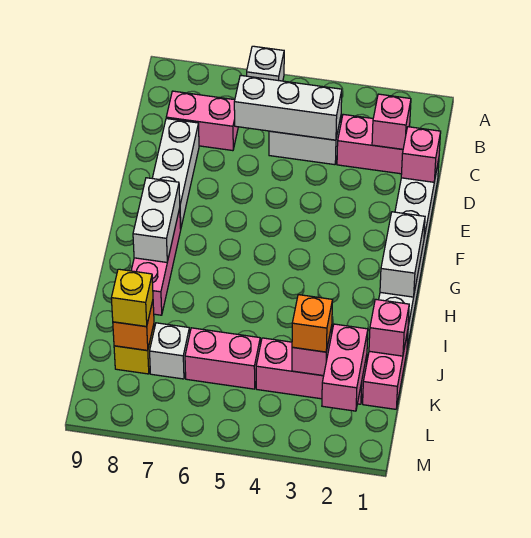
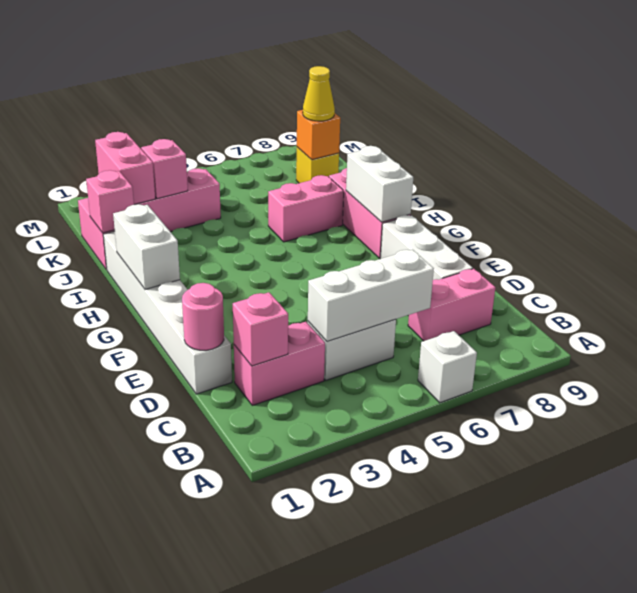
pink 1x1 brick [401,127,441,182] -> pink 1x1 round brick [182,283,224,350]
orange 1x1 brick [292,295,333,352] -> none
pink 1x2 brick [185,328,260,389] -> pink 1x2 brick moved to [268,175,344,242]
white 1x1 brick [150,323,190,379] -> none
yellow 1x1 brick [111,269,153,327] -> yellow 1x1 cone [303,66,335,121]

